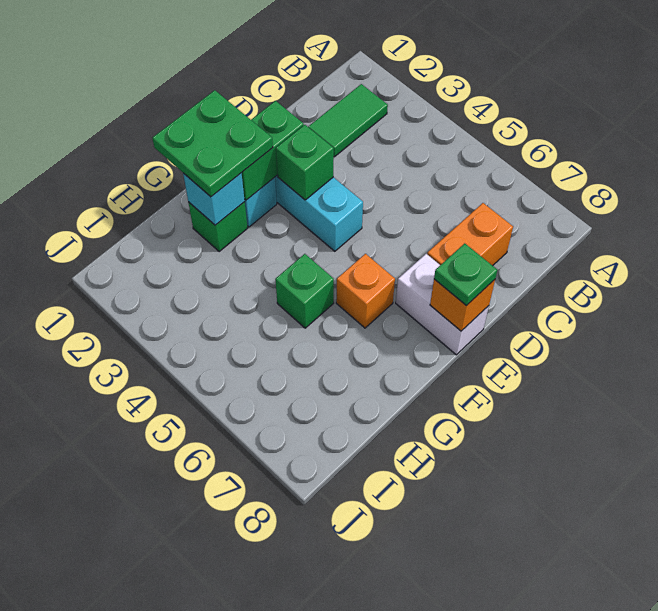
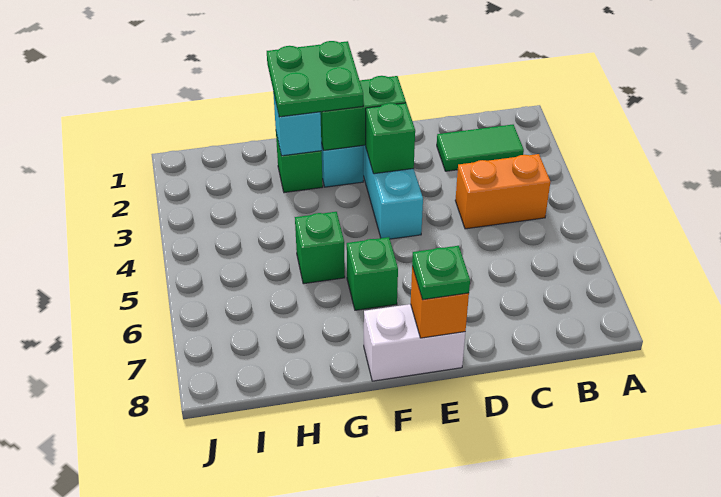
orange 1x2 brick [427,203,513,266] -> orange 1x2 brick moved to [455,154,550,229]
white 1x2 brick [396,254,489,355] -> white 1x2 brick turned to [364,304,465,381]
orange 1x1 brick [336,254,395,328] -> green 1x1 brick [347,237,398,310]

